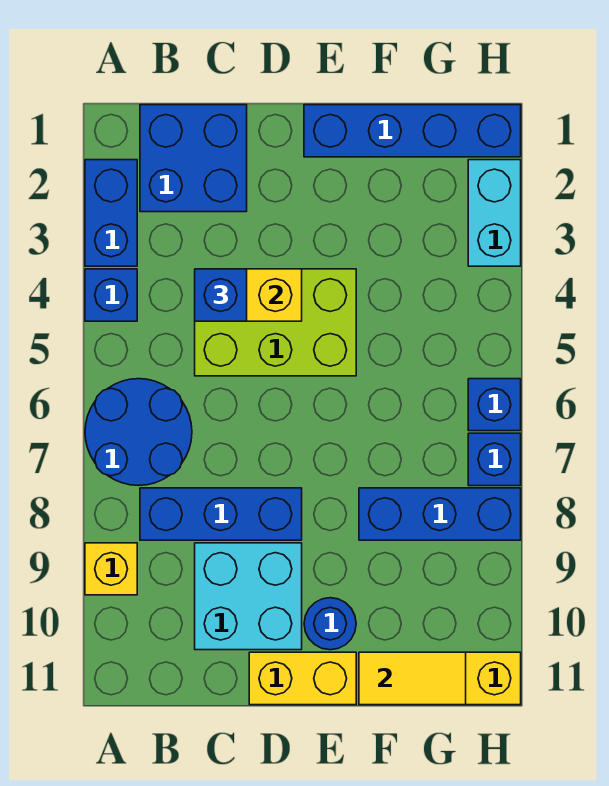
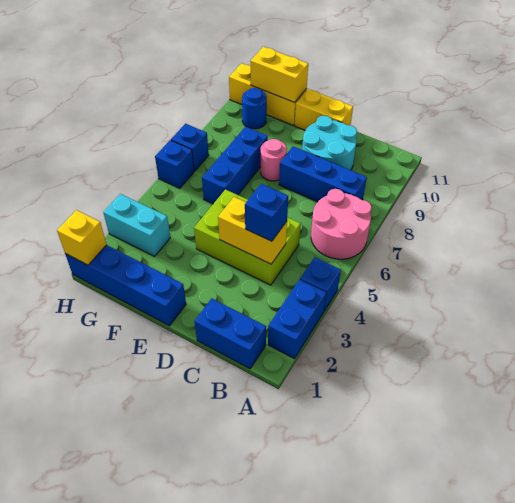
blue 2x2 round brick [85,379,192,485] -> pink 2x2 round brick [311,189,372,259]
yellow 1x1 brick [85,543,137,595] -> yellow 1x1 brick moved to [57,210,107,265]
blue 2x2 brick [140,105,247,212] -> blue 1x2 brick [194,298,266,369]
cyan 2x2 brick [195,543,302,650] -> cyan 2x2 round brick [302,116,357,170]
none -> pink 1x1 round brick [260,139,287,181]
blue 1x1 round brick [304,598,356,650] -> blue 1x1 round brick moved to [242,88,267,129]
blue 1x3 brick [359,488,521,540] -> blue 1x3 brick turned to [202,126,268,204]
yellow 1x2 tile [359,652,466,705] -> yellow 1x2 brick [251,47,308,102]
cyan 1x2 brick [468,160,521,266] -> cyan 1x2 brick turned to [103,194,170,256]

